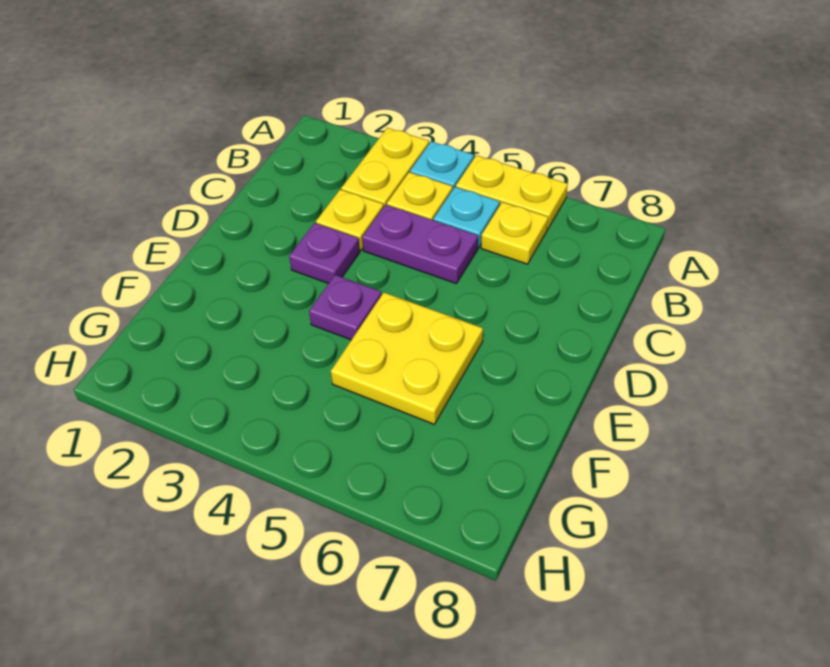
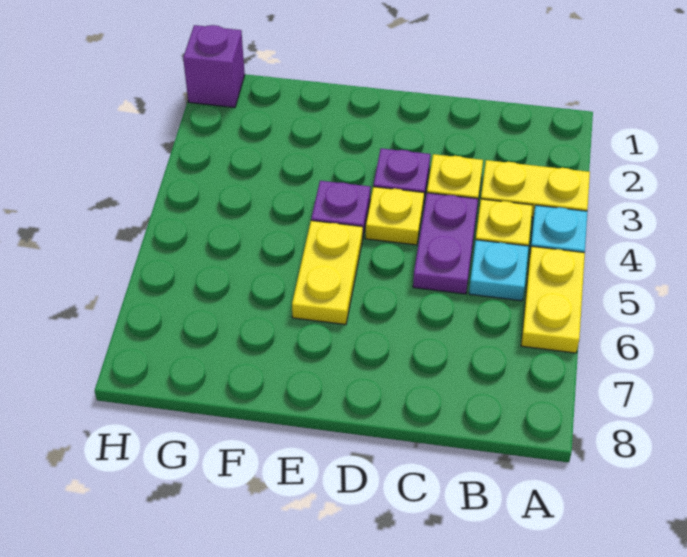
yellow 1x1 plate [481,202,548,264] -> yellow 1x1 plate moved to [365,187,424,245]
yellow 2x2 plate [331,293,483,424] -> yellow 1x2 plate [292,221,363,325]
none -> purple 1x1 brick [183,25,245,107]

